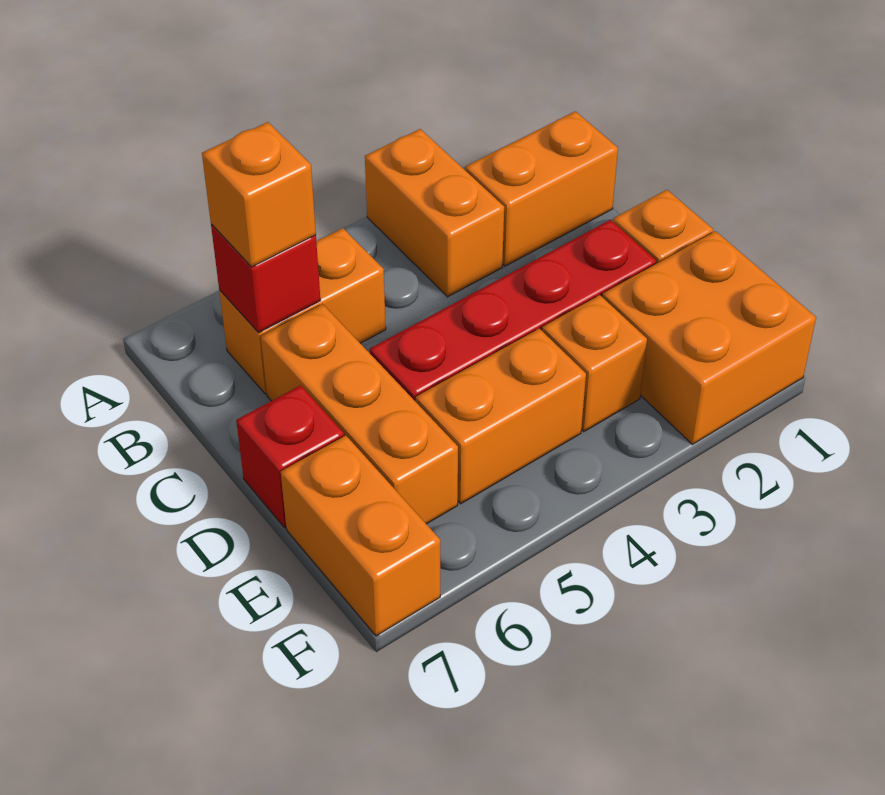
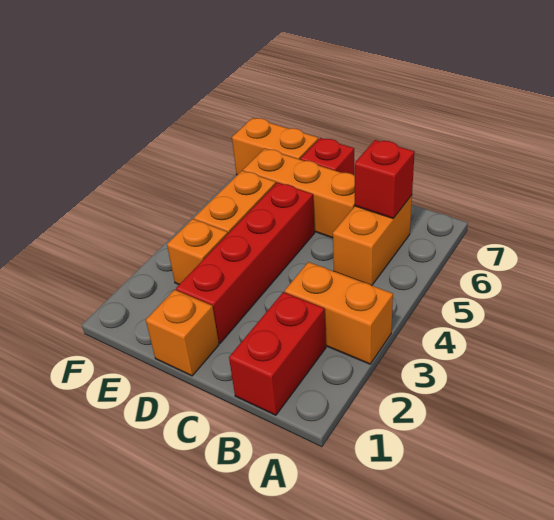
orange 1x2 brick [465,111,618,266] -> red 1x2 brick [229,292,326,415]
orange 1x1 brick [202,122,316,267] -> none
orange 2x2 brick [602,231,816,445] -> none

